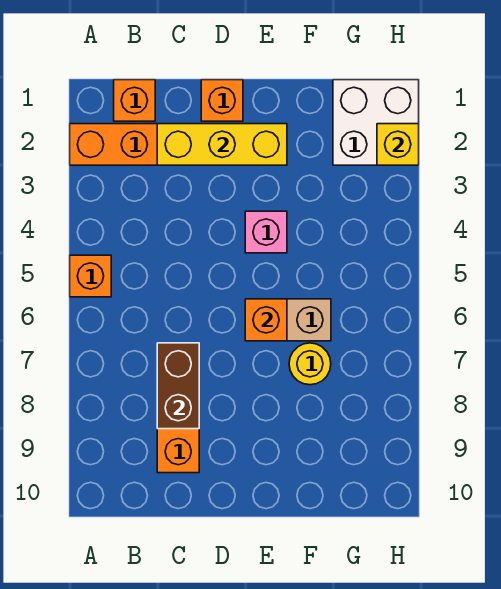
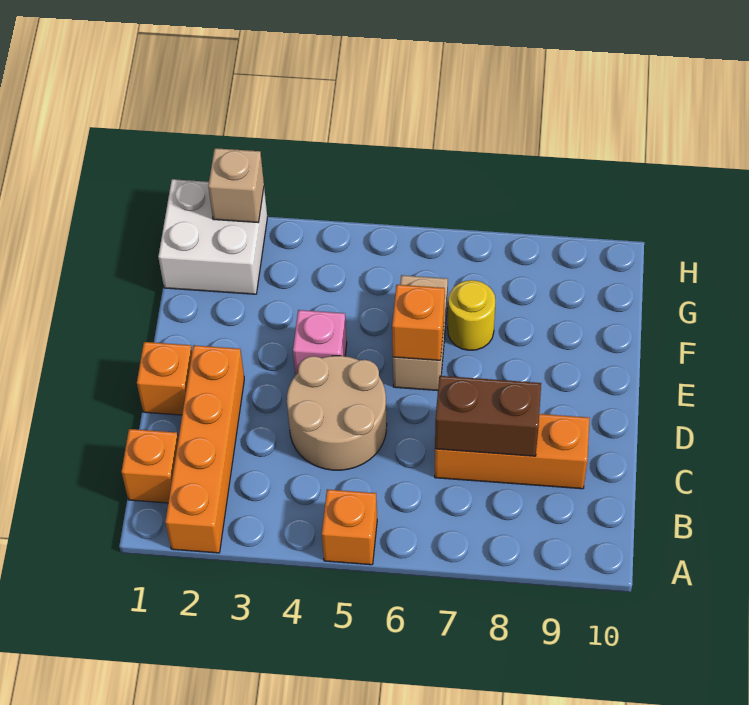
yellow 1x3 brick [157,124,287,165] -> none
none -> tan 2x2 round brick [287,356,387,470]
yellow 1x1 brick [377,124,419,165] -> tan 1x1 brick [208,148,264,223]

